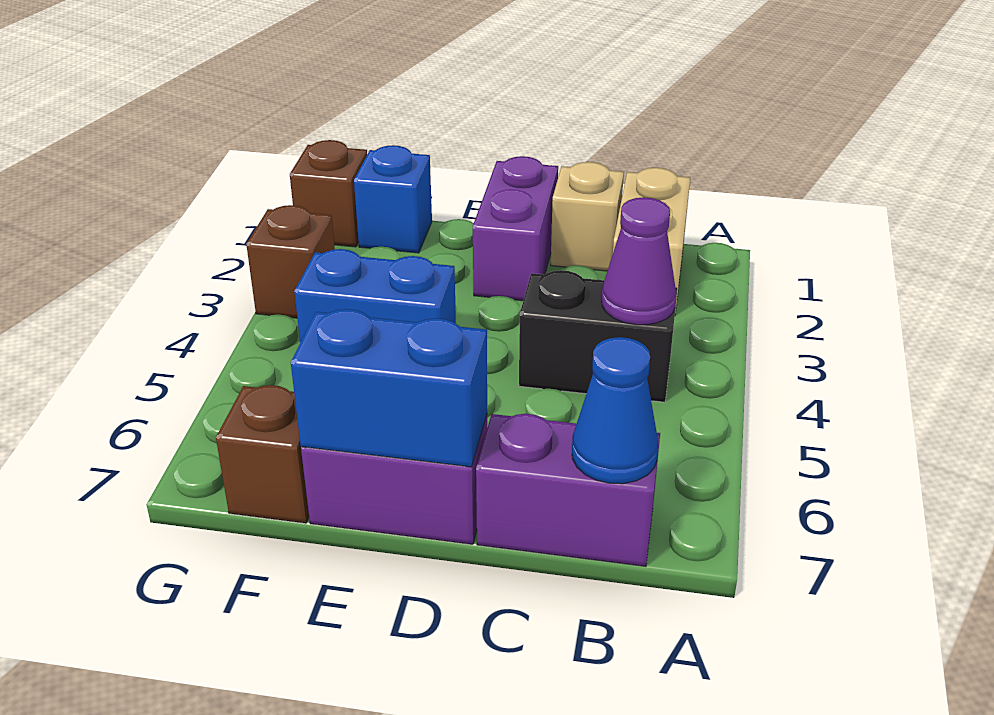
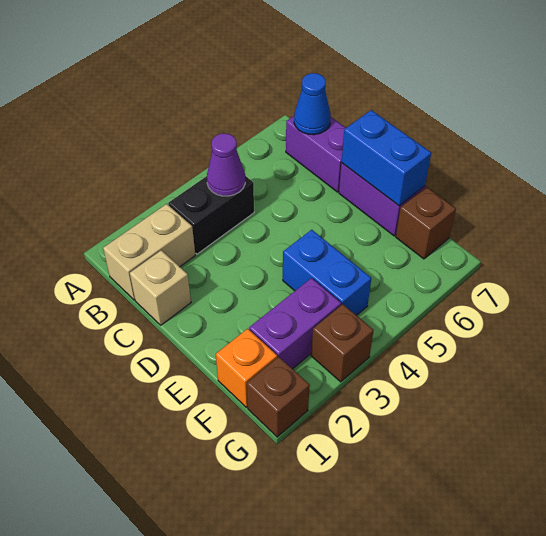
black 1x2 brick [519,270,677,402] -> black 1x2 brick turned to [168,176,254,254]
purple 1x2 brick [473,156,558,301] -> purple 1x2 brick moved to [249,278,341,369]
blue 1x1 brick [354,145,432,253] -> orange 1x1 brick [216,329,277,407]

